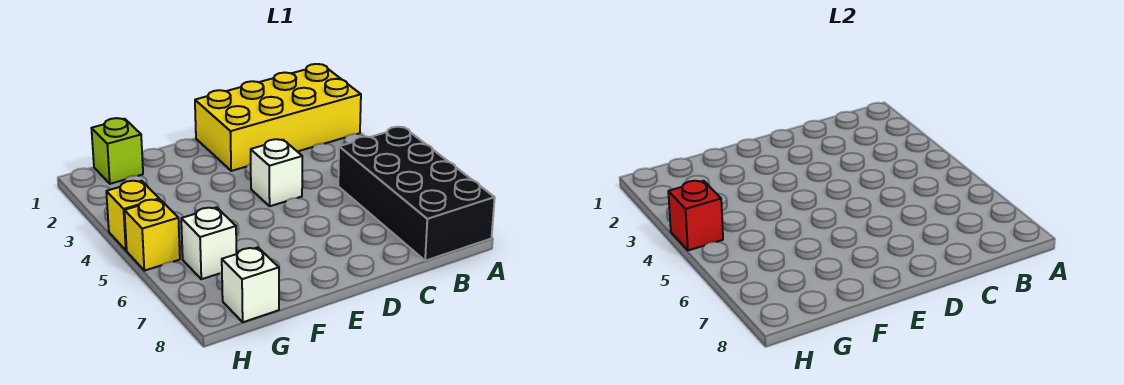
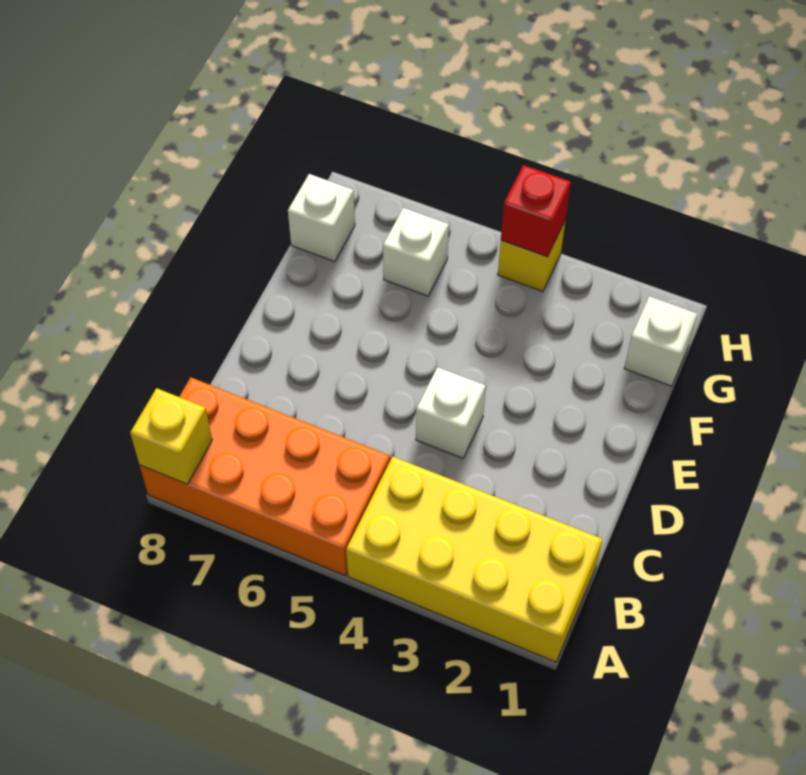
yellow 2x4 brick [195,64,361,171] -> yellow 2x4 brick turned to [346,457,603,662]
black 2x4 brick [338,127,495,261] -> orange 2x4 brick [140,378,390,576]
lime 1x1 brick [91,118,143,184] -> white 1x1 brick [624,296,697,386]
yellow 1x1 brick [124,199,180,271] -> yellow 1x1 brick moved to [130,388,212,484]

